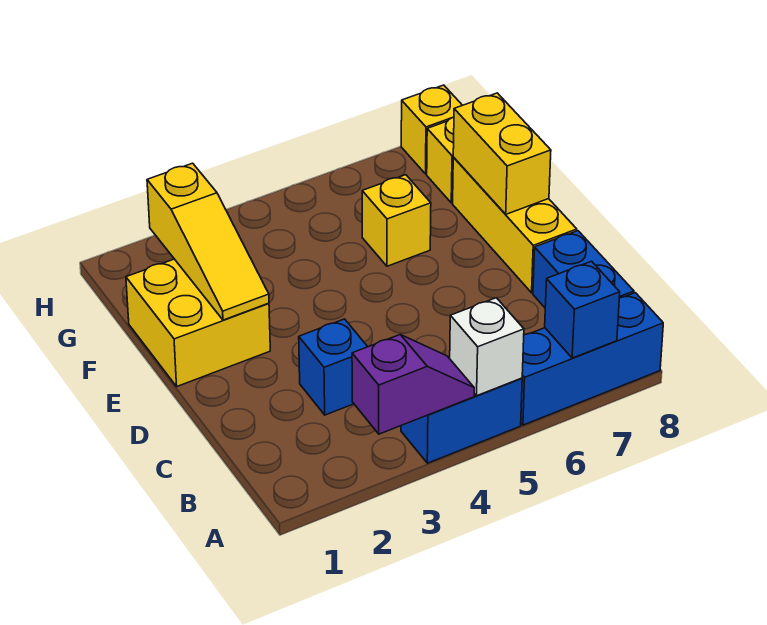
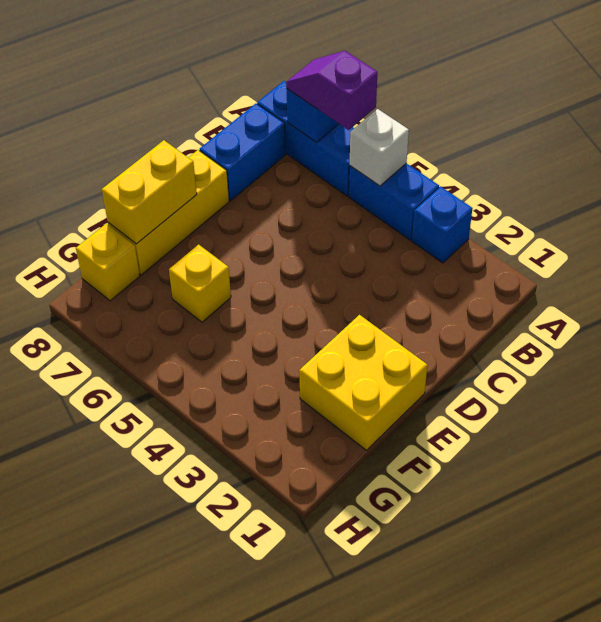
purple 1x2 slope [352,335,474,434] -> purple 1x2 slope moved to [286,51,377,130]
blue 1x1 brick [299,319,368,415] -> blue 1x1 brick moved to [412,187,473,263]
yellow 1x3 slope [147,163,269,320] -> none
yellow 1x1 brick [401,85,462,174] -> none

